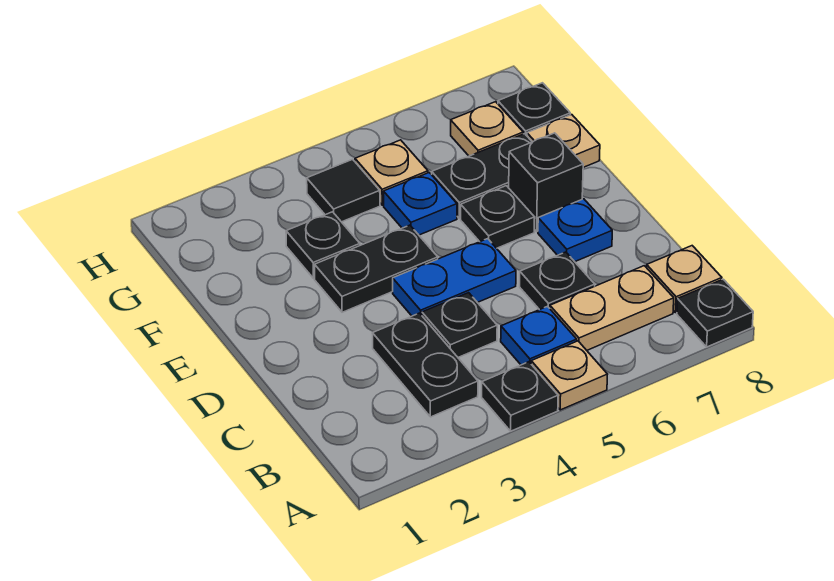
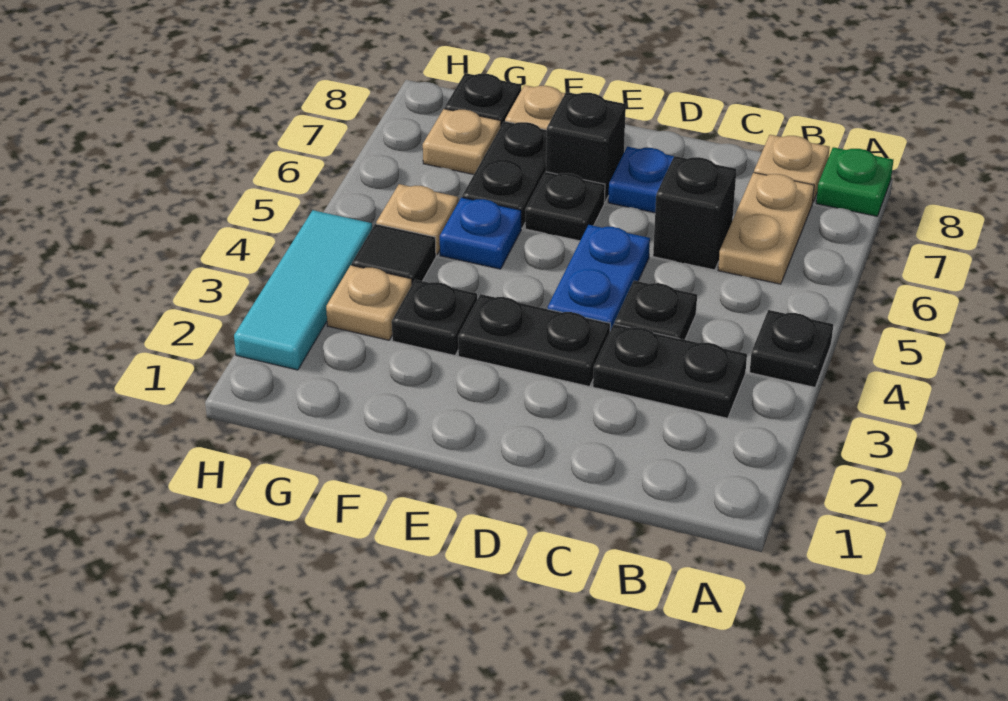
tan 1x1 plate [531,341,608,410] -> tan 1x1 plate moved to [326,265,412,340]
black 1x1 plate [677,279,753,347] -> green 1x1 plate [816,147,893,216]
blue 1x1 plate [501,306,577,365] -> none
black 1x1 plate [520,252,595,310] -> black 1x1 brick [653,156,736,270]
black 1x2 plate [315,225,438,312] -> black 1x2 plate turned to [458,294,610,386]
none -> cyan 1x3 tile [234,210,372,370]

